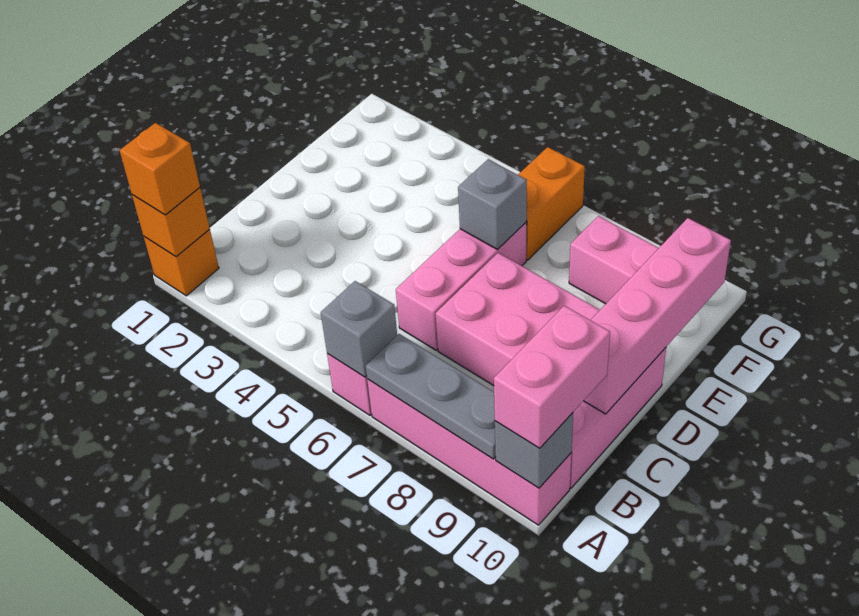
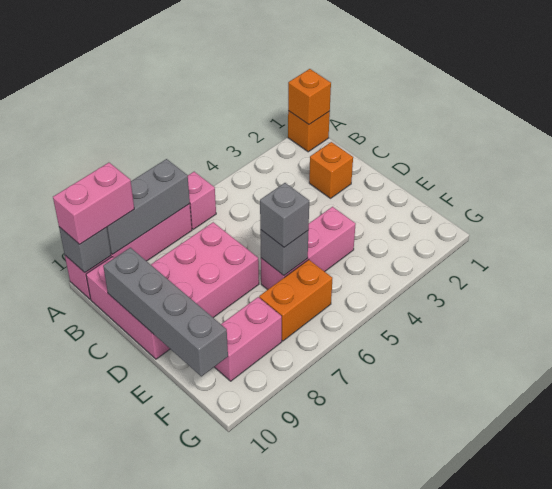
orange 1x1 brick [120,123,200,215] -> orange 1x1 brick moved to [309,142,353,198]
grey 1x1 brick [321,281,397,377] -> grey 1x1 brick moved to [260,183,309,247]
grey 1x3 plate [366,334,496,459] -> grey 1x3 brick [107,159,190,254]
pink 1x2 brick [494,306,610,448] -> pink 1x2 brick turned to [53,163,134,244]
pink 1x3 brick [396,222,527,350] -> pink 1x3 brick turned to [261,207,355,289]
pink 1x4 brick [584,218,731,414] -> grey 1x4 brick [103,248,228,376]
orange 1x2 brick [518,147,585,260] -> orange 1x2 brick turned to [259,260,332,341]

